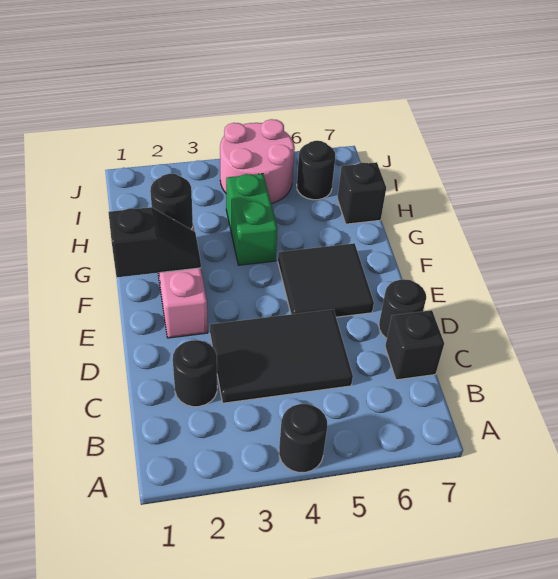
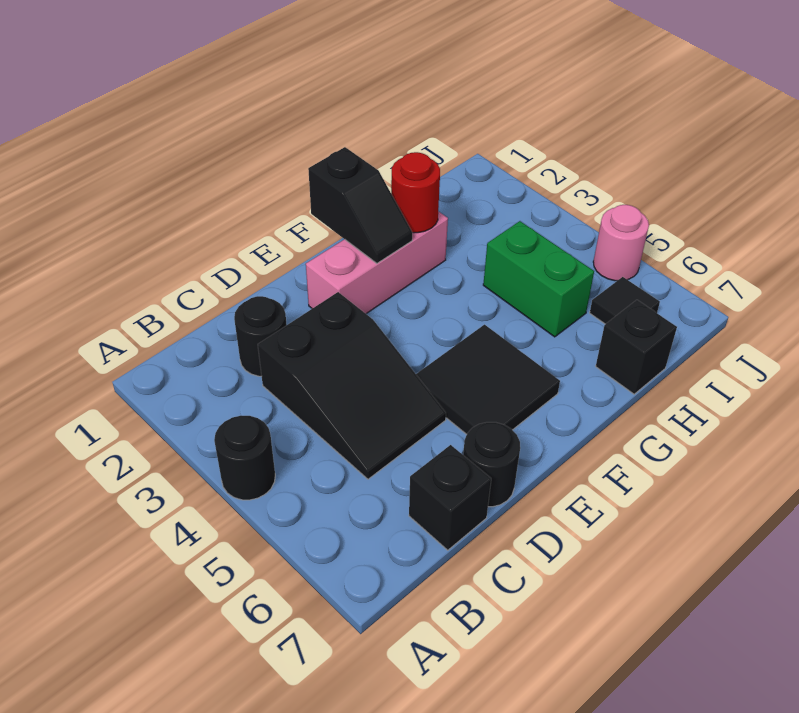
black 2x3 tile [210,309,353,403] -> black 2x3 slope [258,292,446,479]
black 1x1 round brick [150,174,193,229] -> red 1x1 round brick [391,152,440,233]
green 1x2 brick [226,174,277,265] -> green 1x2 brick turned to [483,221,594,337]
pink 2x2 round brick [220,119,295,204] -> pink 1x1 round brick [593,205,649,281]
black 1x1 round brick [297,141,335,200] -> black 1x1 tile [590,277,660,324]

